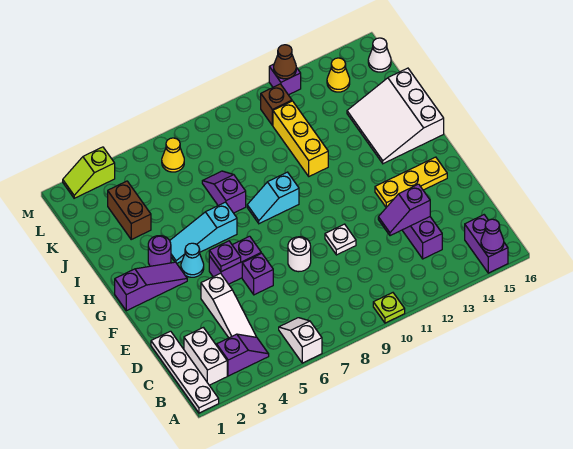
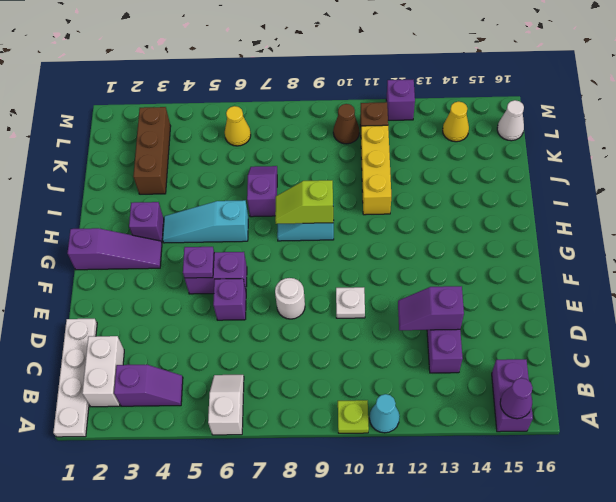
white 1x3 slope [201,273,256,338] -> none
yellow 1x3 plate [375,157,447,207] -> none
cyan 1x1 cone [181,243,204,277] -> cyan 1x1 cone moved to [369,394,400,433]
purple 1x1 round brick [148,236,171,266] -> purple 1x1 brick [129,202,164,242]
white 3x3 slope [347,68,444,164] -> none
brown 1x2 brick [108,181,151,239] -> brown 1x3 brick [133,107,171,194]
lime 1x2 slope [63,147,115,198] -> lime 1x2 slope moved to [275,180,333,224]
brown 1x1 cone [274,45,296,79] -> brown 1x1 cone moved to [333,104,359,144]

